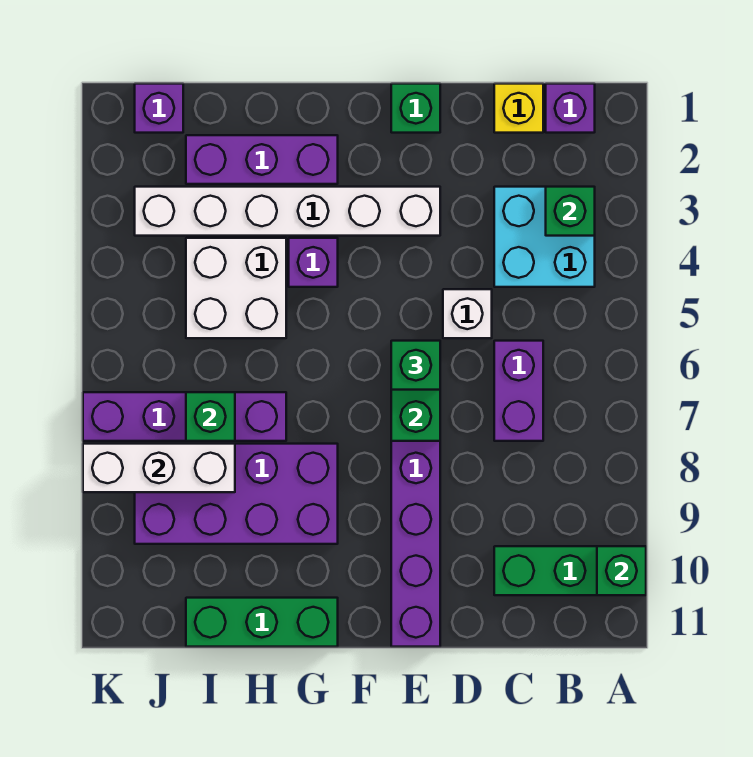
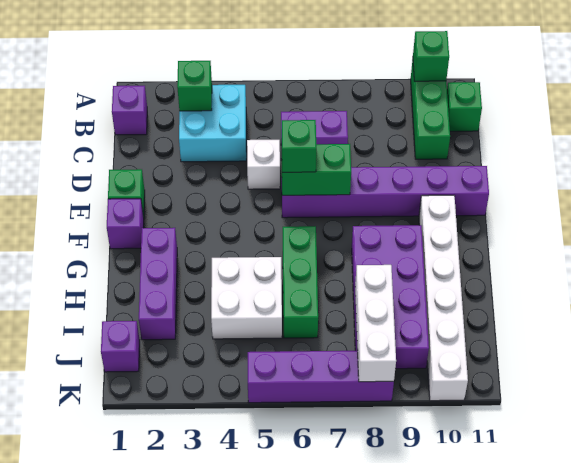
yellow 1x1 brick [494,84,543,133] -> none
white 1x6 brick [135,187,440,236] -> white 1x6 brick moved to [419,195,468,401]
purple 1x1 brick [289,238,338,287] -> purple 1x1 brick moved to [107,199,144,249]
green 1x3 brick [186,598,338,647] -> green 1x3 brick moved to [283,226,318,338]
purple 1x4 brick [83,392,286,441] -> purple 1x4 brick turned to [248,351,394,403]
green 1x1 brick [186,392,235,441] -> green 1x1 brick moved to [447,82,482,131]

